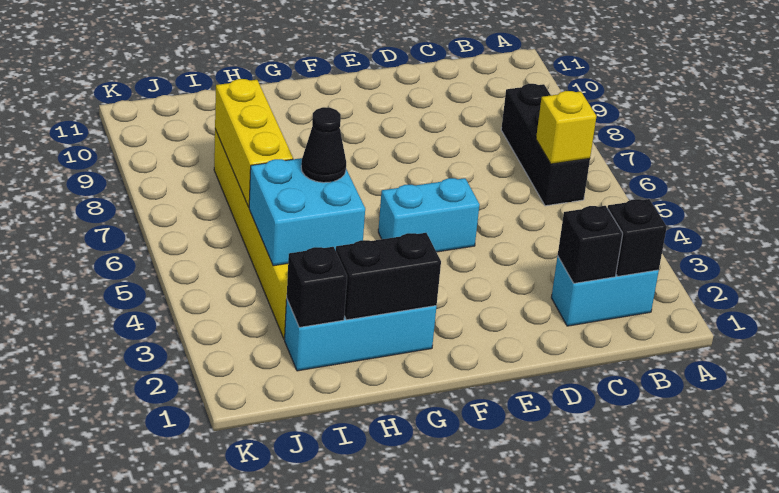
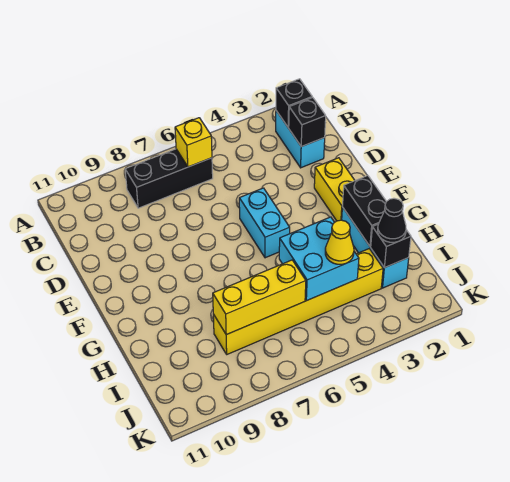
none -> yellow 1x2 brick [314,158,355,221]
black 1x1 cone [301,107,346,183] -> black 1x1 cone moved to [378,198,406,242]
none -> yellow 1x1 cone [325,220,354,264]

